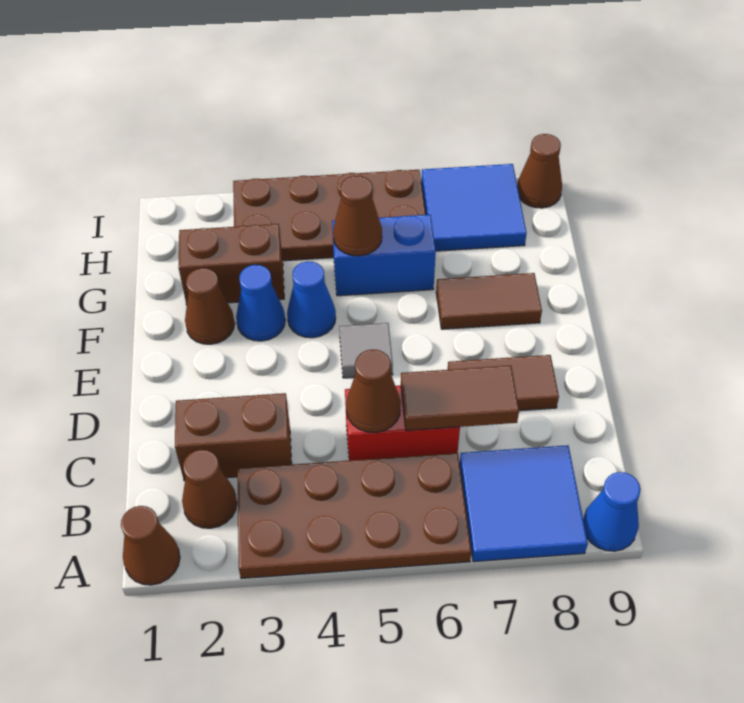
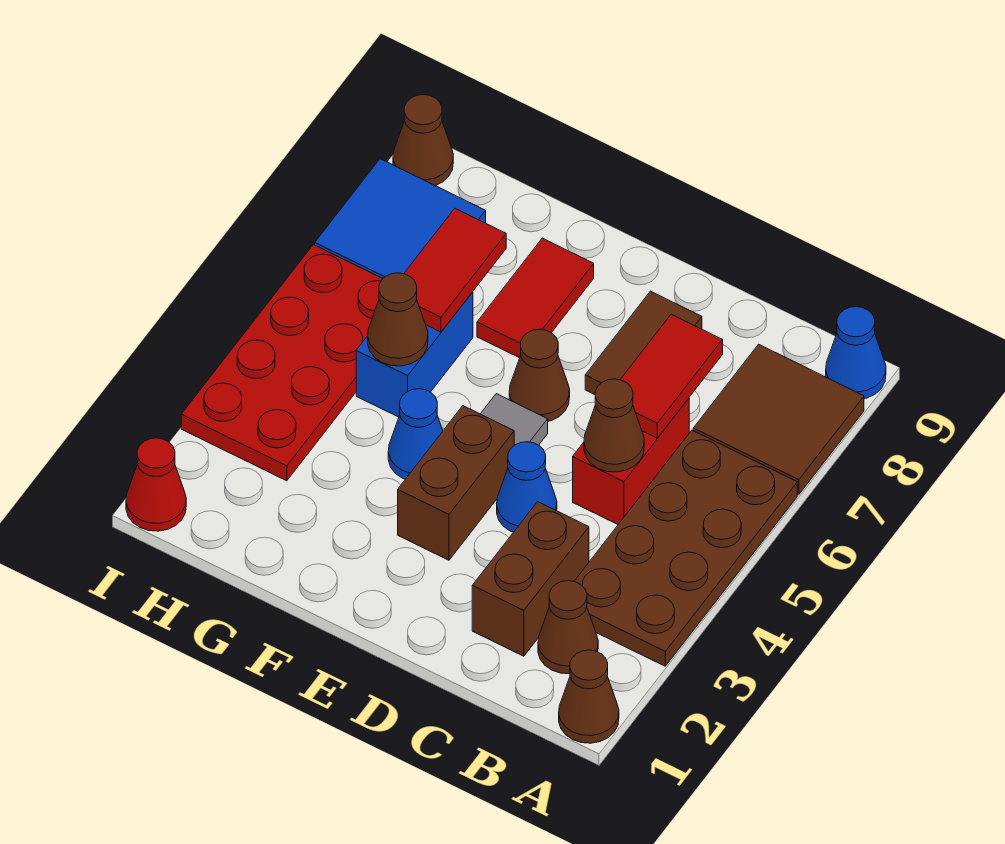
blue 2x2 tile [460,445,588,562] -> brown 2x2 tile [693,344,864,495]
brown 1x2 tile [401,366,519,430] -> red 1x2 tile [620,314,723,438]
brown 1x1 cone [185,268,235,344] -> brown 1x1 cone moved to [509,329,570,421]
blue 1x1 cone [236,265,285,341] -> blue 1x1 cone moved to [497,442,557,532]
brown 1x2 tile [436,273,542,329] -> red 1x2 tile [477,238,594,358]
brown 1x2 brick [179,224,284,305] -> brown 1x2 brick moved to [398,406,514,560]
none -> red 1x2 tile [404,209,506,332]
brown 2x4 plate [233,170,426,261] -> red 2x4 plate [181,245,383,481]
none -> red 1x1 cone [126,438,186,531]

